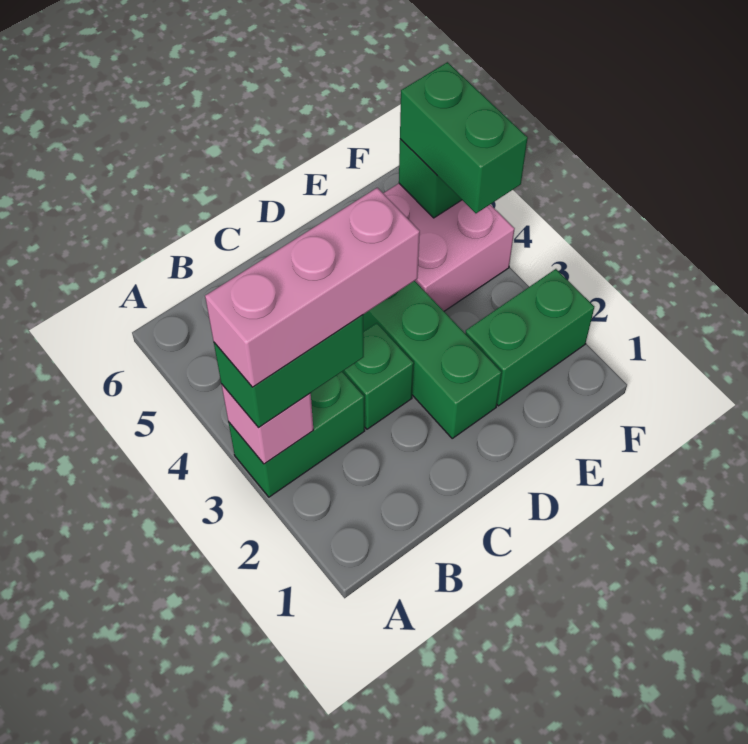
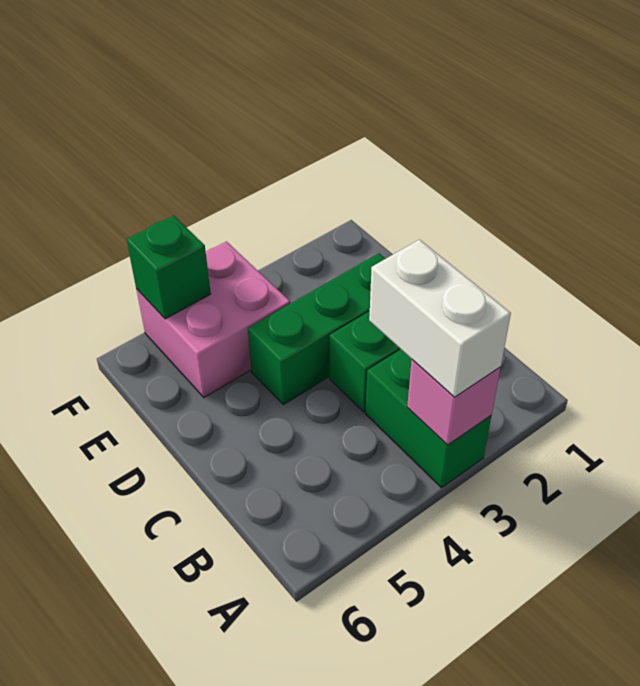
green 1x2 brick [214,315,364,428] -> white 1x2 brick [369,240,511,397]
pink 1x3 brick [205,188,420,387] -> none
green 1x2 brick [465,269,594,406] -> none
green 1x2 brick [400,62,528,213] -> none

